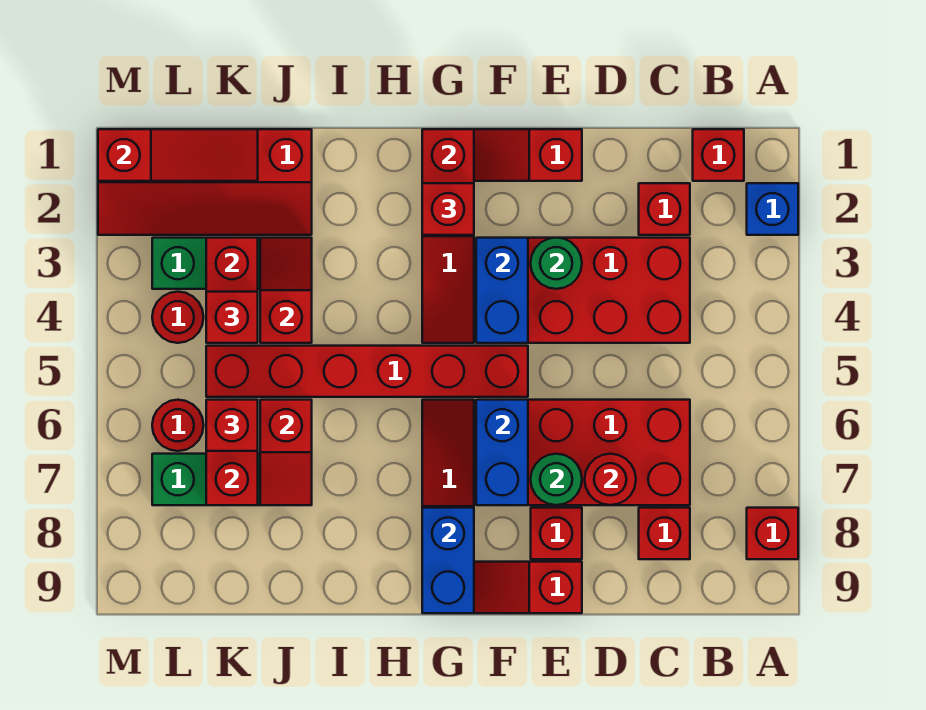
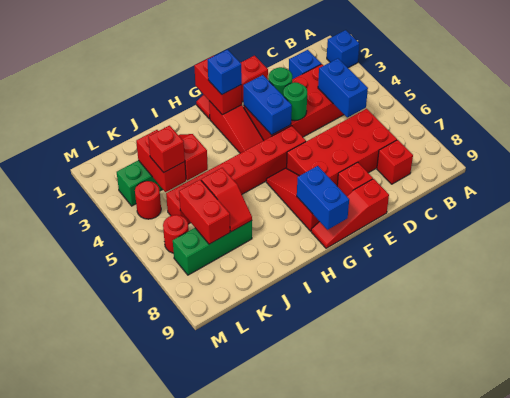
red 1x1 brick [747,508,798,559] -> none
red 1x1 brick [693,129,744,181] -> none
red 1x1 brick [639,183,690,235] -> blue 1x1 brick [289,50,321,79]
red 1x1 round brick [585,454,636,505] -> none
green 1x1 round brick [531,454,582,505] -> green 1x1 round brick moved to [283,82,307,121]
blue 1x2 brick [476,400,528,505] -> blue 1x2 brick moved to [318,59,368,117]
red 1x1 brick [422,183,474,235] -> blue 1x1 brick [207,50,242,94]
red 2x4 slope [98,129,312,235] -> none
red 1x3 slope [98,129,258,181] -> none
red 1x1 brick [206,400,258,451] -> none

